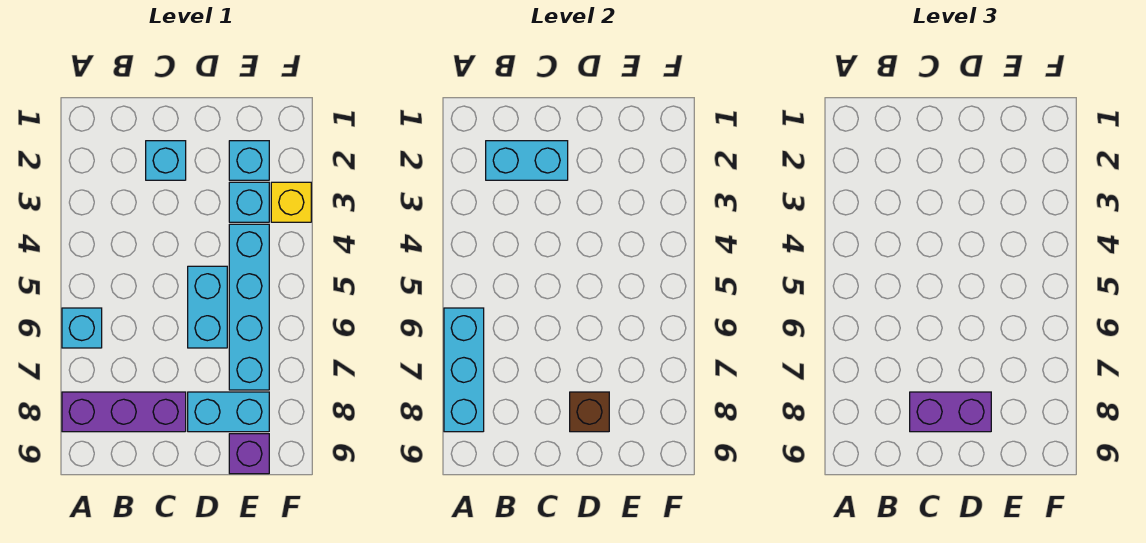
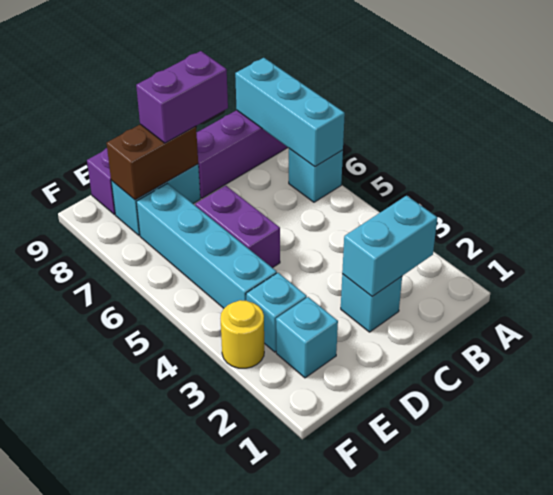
cyan 1x2 brick [188,266,227,348] -> purple 1x2 brick [195,186,280,268]
brown 1x1 brick [570,392,609,432] -> brown 1x2 brick [107,124,198,200]
yellow 1x1 brick [271,182,311,222] -> yellow 1x1 round brick [220,300,264,368]

